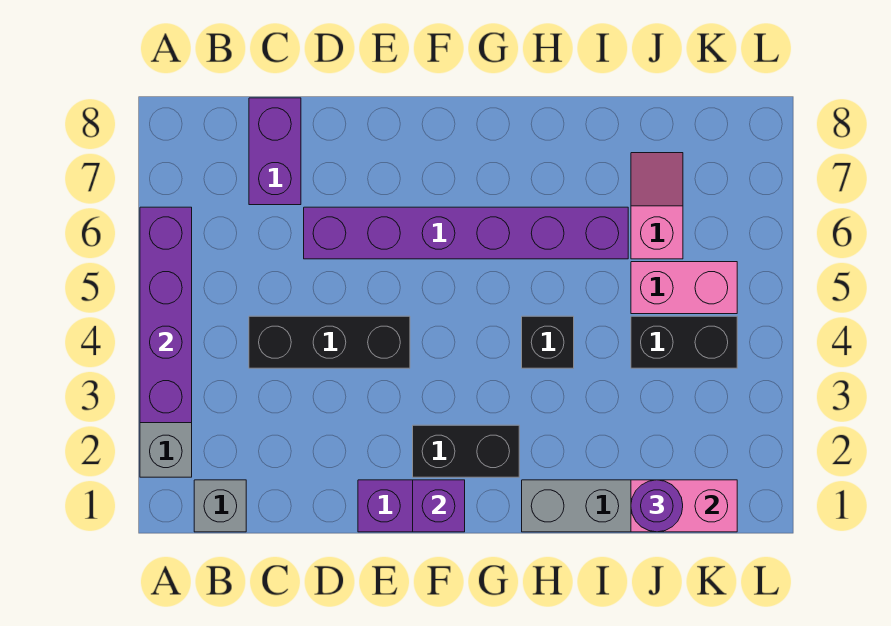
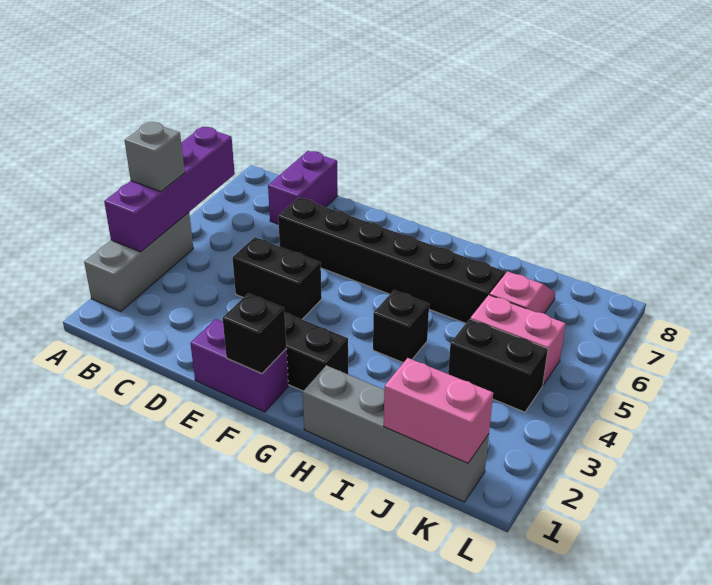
grey 1x1 brick [194,480,246,532] -> grey 1x1 brick moved to [125,122,185,192]
black 1x3 brick [249,316,410,368] -> black 1x2 brick [233,237,322,319]
purple 1x6 brick [304,207,628,259] -> black 1x6 brick [278,198,505,323]
purple 1x1 brick [413,480,465,532] -> black 1x1 brick [223,293,286,374]
purple 1x1 round brick [631,480,683,532] -> none

